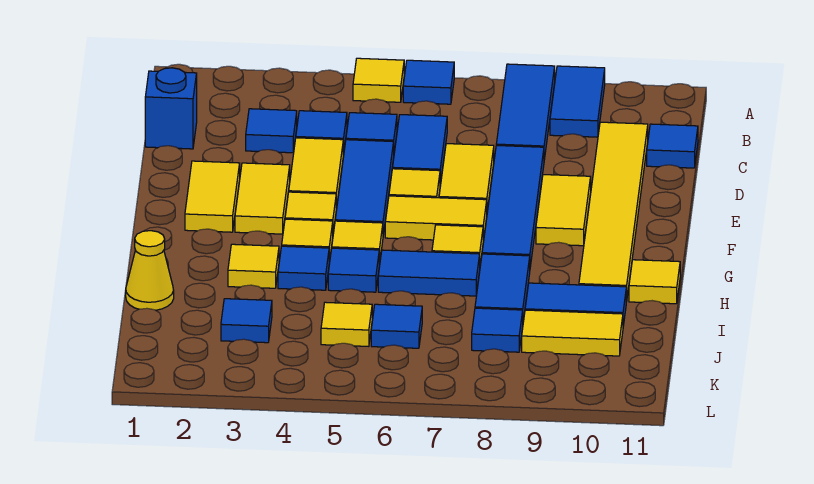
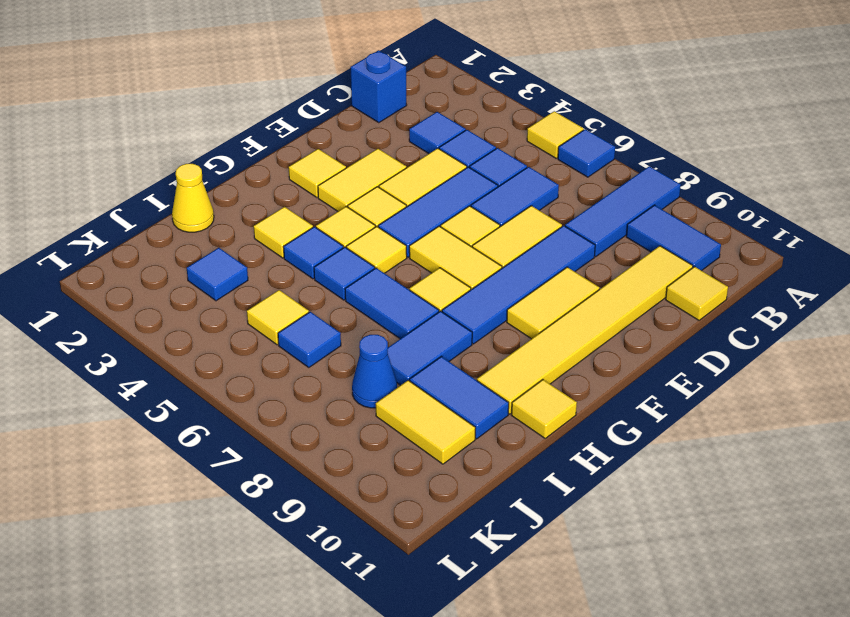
blue 1x2 tile [550,66,605,137] -> blue 1x2 tile turned to [626,205,721,271]
blue 1x1 tile [647,124,698,168] -> yellow 1x1 tile [666,267,728,320]
yellow 1x2 tile [185,161,240,232] -> yellow 1x1 tile [289,149,346,197]
blue 1x1 tile [472,308,523,352] -> blue 1x1 cone [352,335,397,408]

